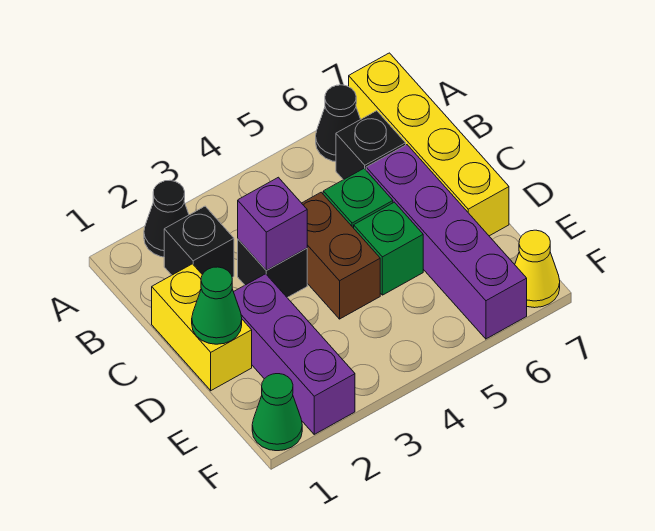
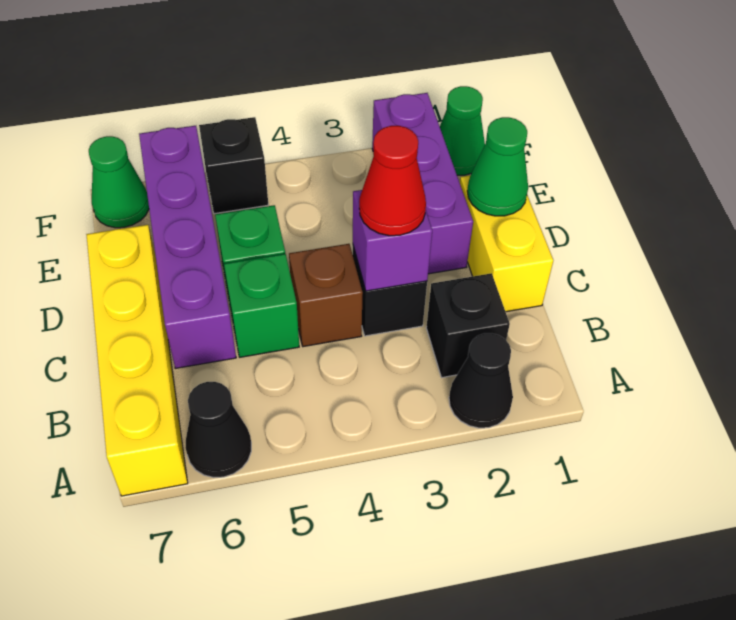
black 1x1 brick [336,111,406,180] -> black 1x1 brick moved to [199,117,268,214]
none -> red 1x1 cone [359,126,426,236]
brown 1x2 brick [302,192,380,319] -> brown 1x1 brick [289,244,363,347]
yellow 1x1 cone [515,230,560,308] -> green 1x1 cone [89,136,149,228]

